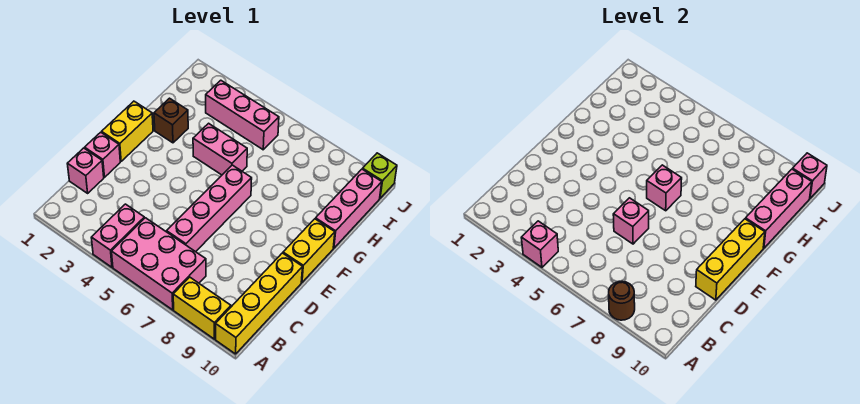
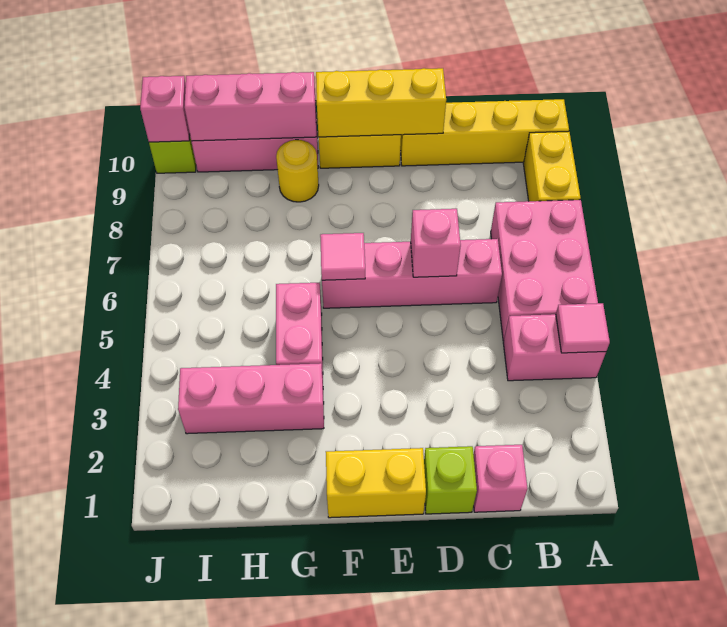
pink 1x1 brick [521,221,558,267] -> pink 1x1 tile [556,303,610,353]
brown 1x1 round brick [609,281,635,320] -> none
pink 1x1 brick [85,132,120,177] -> lime 1x1 brick [424,446,477,514]
pink 1x1 brick [647,165,682,211] -> pink 1x1 tile [320,233,365,280]
brown 1x1 brick [154,98,188,143] -> none
none -> yellow 1x1 round brick [276,140,319,202]
pink 1x3 brick [206,80,279,150] -> pink 1x3 brick turned to [178,363,324,434]

